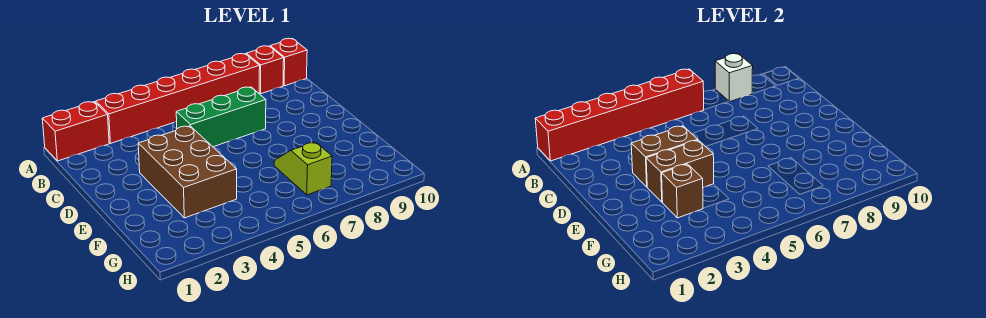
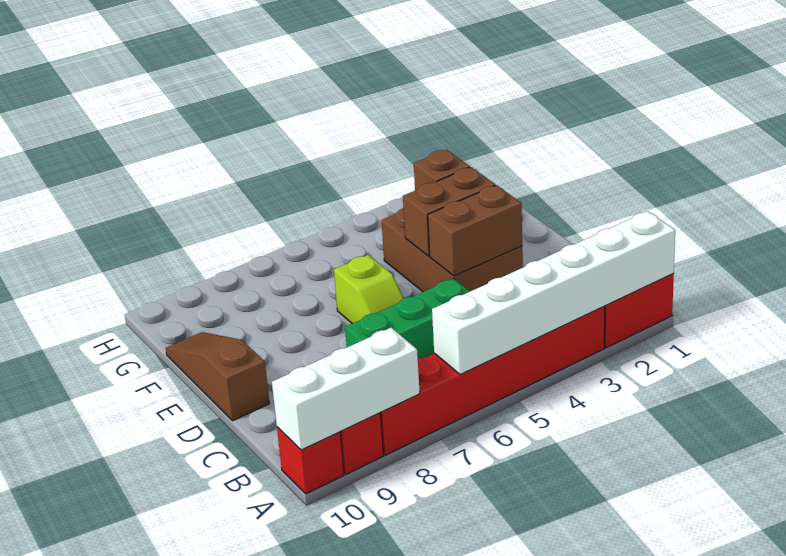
red 1x6 brick [535,69,704,161] -> white 1x6 brick [432,211,675,374]
white 1x1 brick [715,54,753,102] -> white 1x3 brick [272,328,420,450]
none -> brown 1x3 slope [166,332,270,421]
lime 1x2 slope [274,142,332,195] -> lime 1x2 slope moved to [334,255,404,324]

